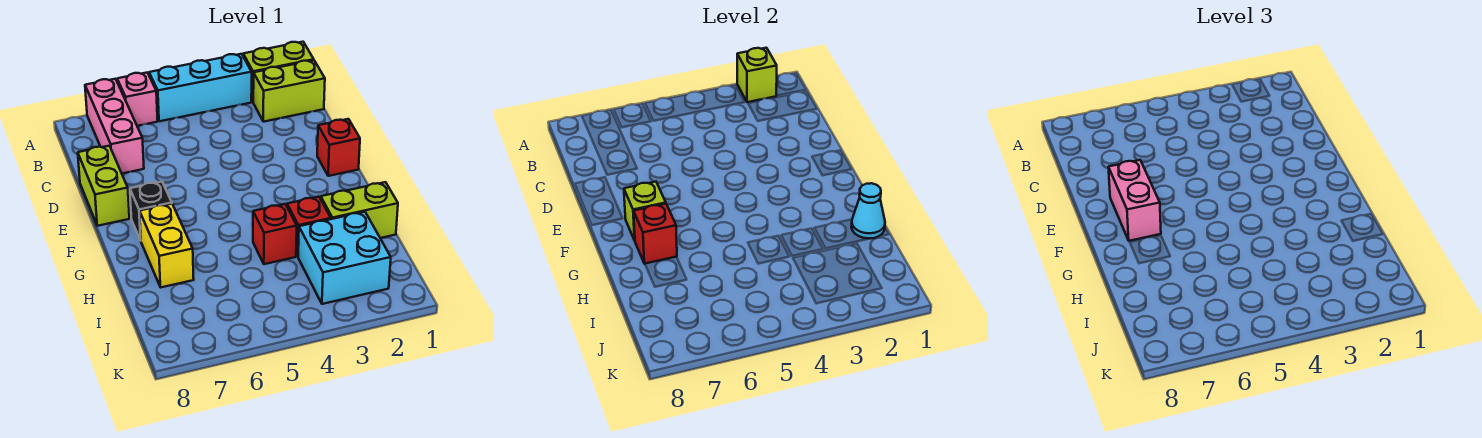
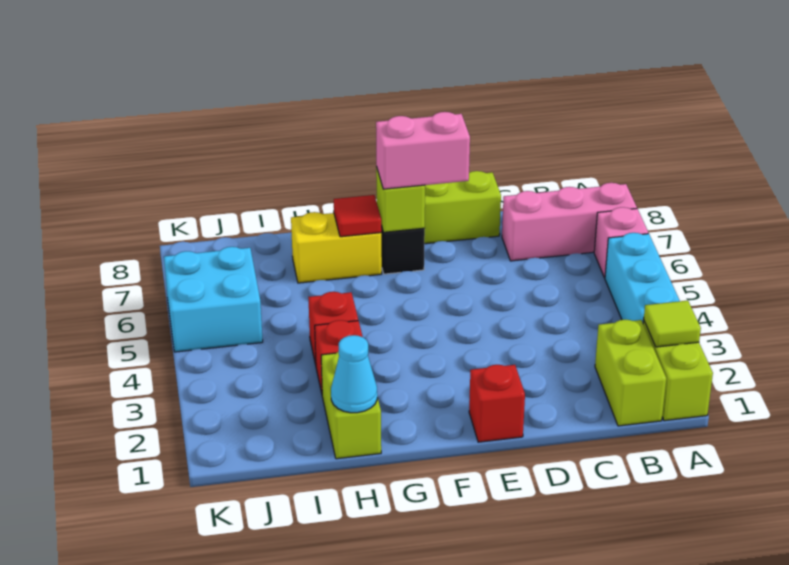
lime 1x1 brick [737,48,777,102] -> lime 1x1 tile [644,301,701,347]
red 1x1 brick [634,204,677,264] -> red 1x1 tile [334,195,381,237]
cyan 2x2 brick [298,212,391,304] -> cyan 2x2 brick moved to [164,247,263,352]

